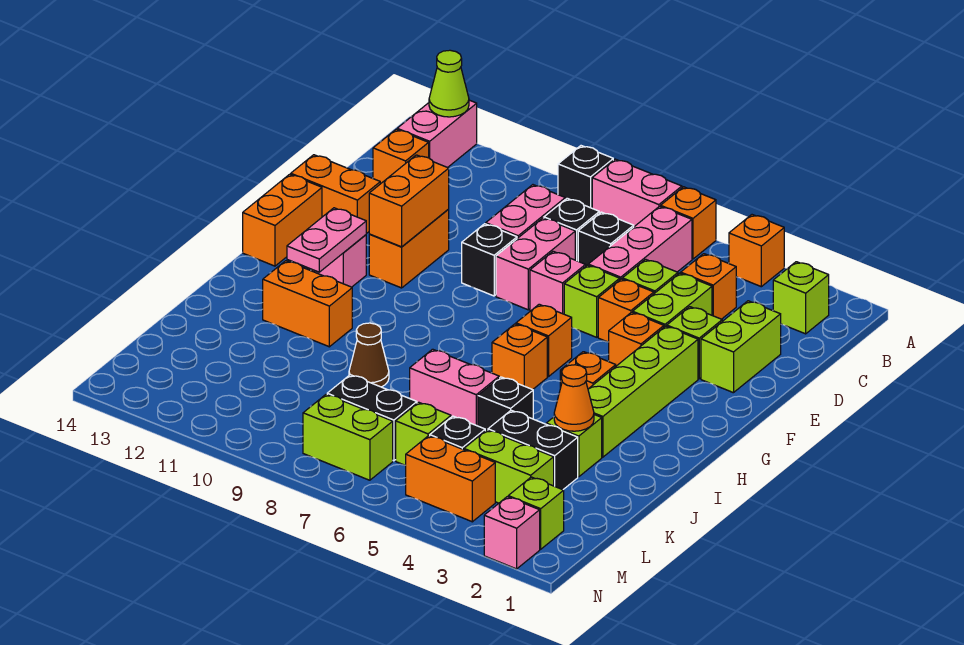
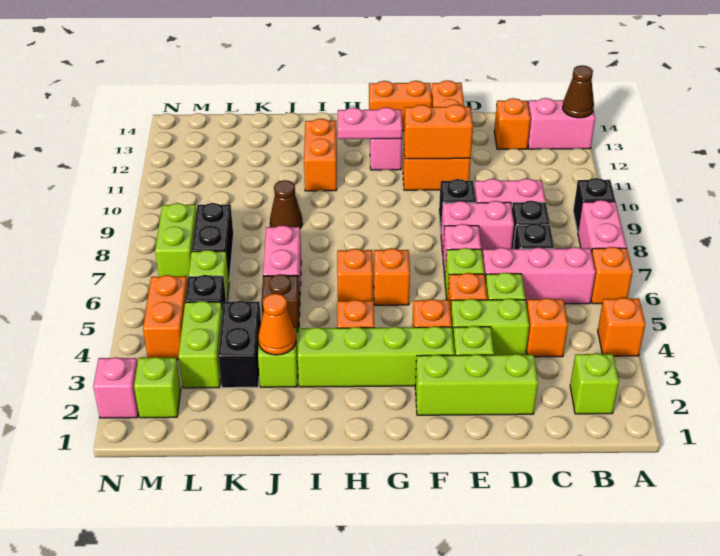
lime 1x1 cone [429,50,469,117] -> brown 1x1 cone [563,65,594,118]
lime 1x2 brick [701,301,781,393] -> lime 1x3 brick [415,354,538,415]
black 1x1 brick [478,377,533,431] -> brown 1x1 brick [261,274,300,332]

